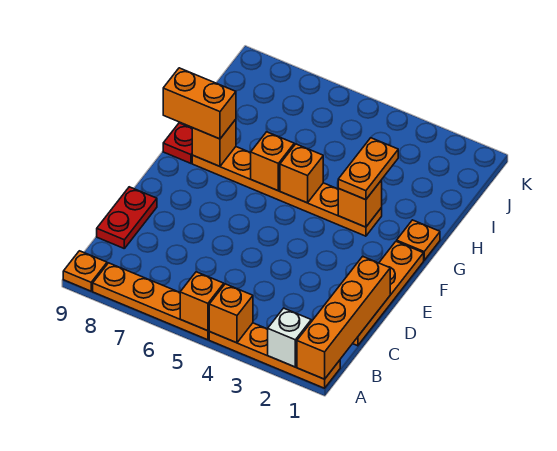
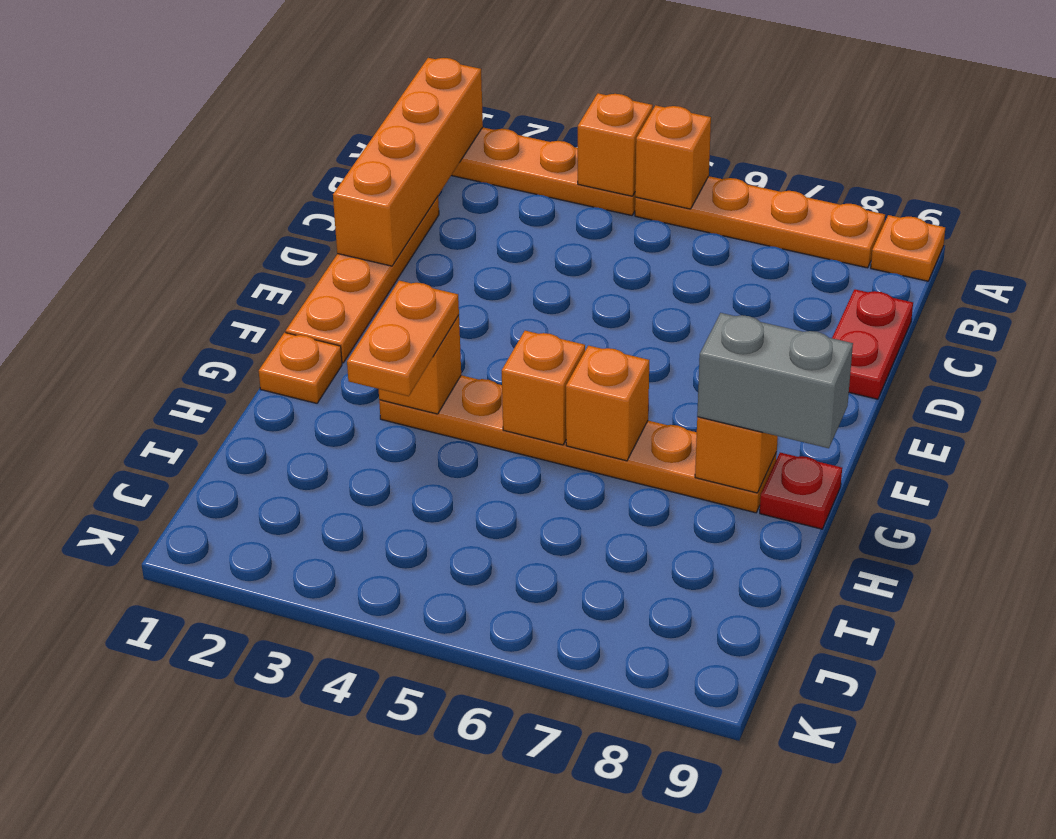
white 1x1 brick [268,308,311,367] -> none
orange 1x2 brick [163,68,236,139] -> grey 1x2 brick [697,313,853,448]

